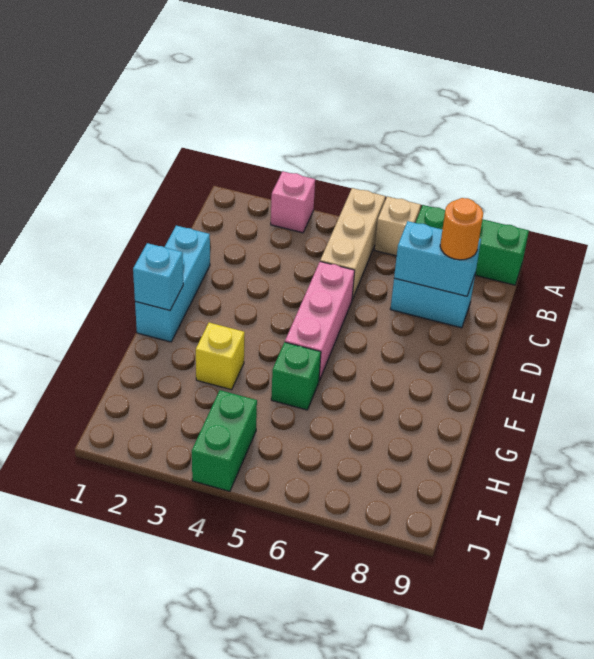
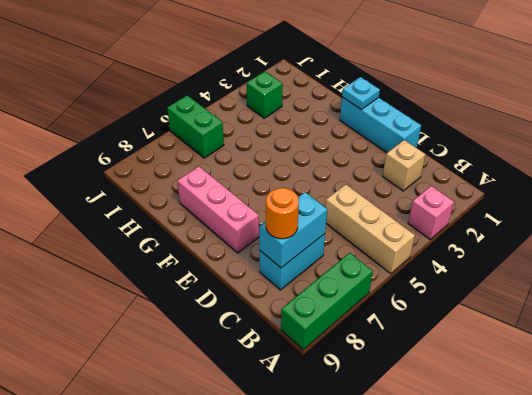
tan 1x1 brick [375,196,421,256] -> tan 1x1 brick moved to [383,140,426,191]
pink 1x3 brick [285,262,355,381] -> pink 1x3 brick moved to [177,166,259,253]
cyan 1x1 brick [133,243,183,310] -> cyan 1x1 plate [342,77,380,109]
yellow 1x1 brick [196,323,245,390] -> none
green 1x1 brick [271,342,321,410] -> green 1x1 brick moved to [247,71,283,118]
green 1x2 brick [192,390,257,491] -> green 1x2 brick moved to [167,95,224,158]

